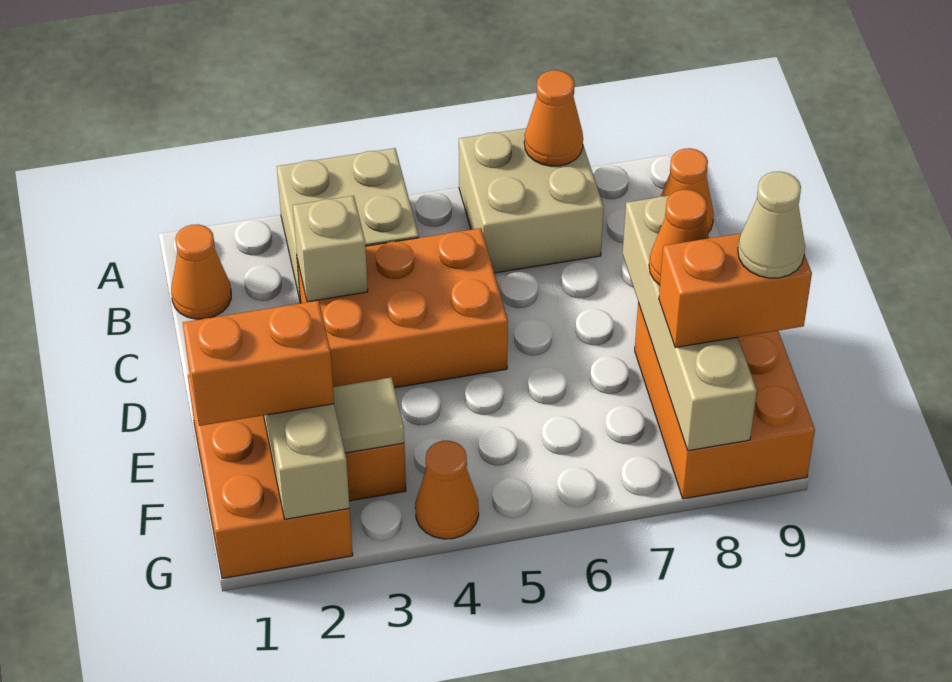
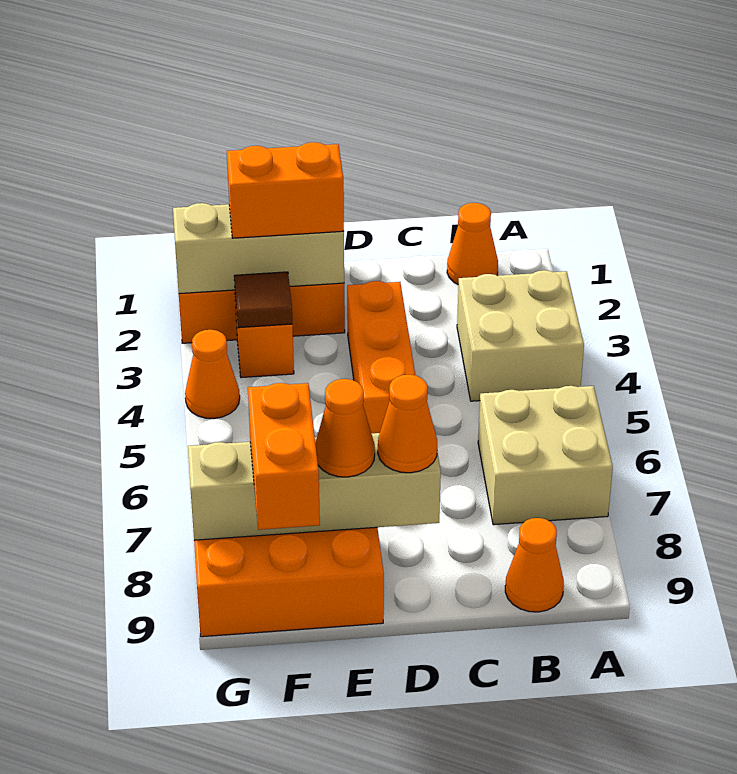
orange 1x1 cone [524,70,583,166] -> orange 1x1 cone moved to [378,375,437,473]
orange 2x3 brick [297,228,508,388] -> orange 1x3 brick [347,281,415,433]
tan 1x1 brick [293,196,368,302] -> none
orange 1x2 brick [183,301,334,426] -> orange 1x2 brick turned to [227,142,344,238]
tan 1x1 tile [333,377,404,453] -> brown 1x1 tile [234,272,292,328]
tan 1x1 cone [738,172,805,278] -> none

